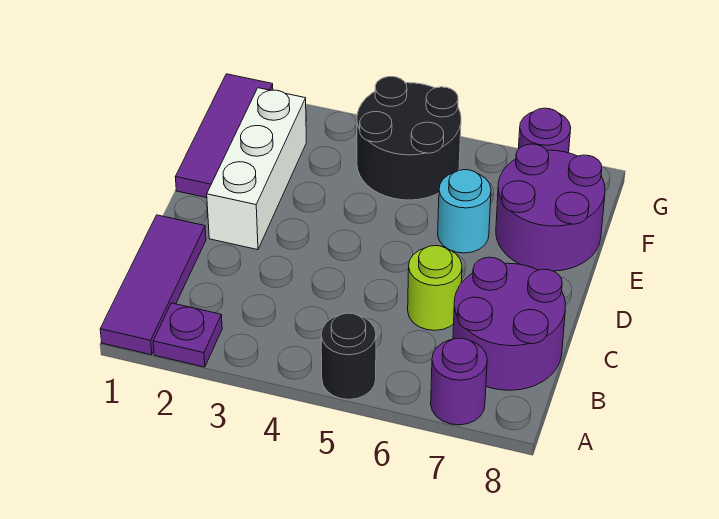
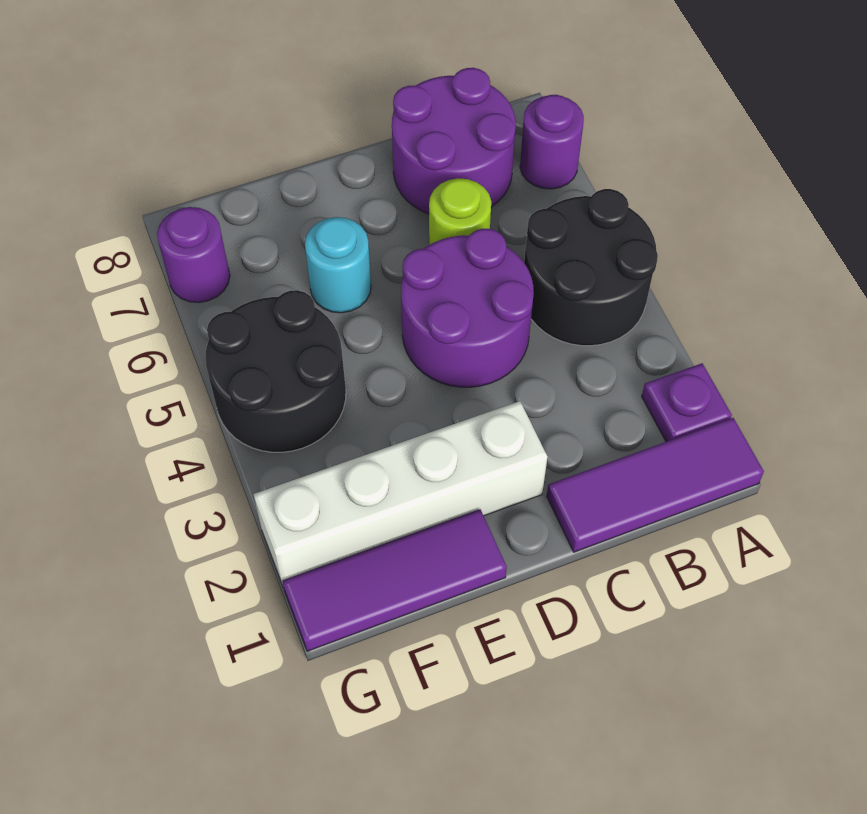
black 1x1 round brick [321,313,376,399] -> black 2x2 round brick [524,189,658,346]
white 1x3 brick [207,88,306,250] -> white 1x4 brick [253,401,547,588]
purple 2x2 round brick [496,144,605,271] -> purple 2x2 round brick moved to [401,229,534,387]

